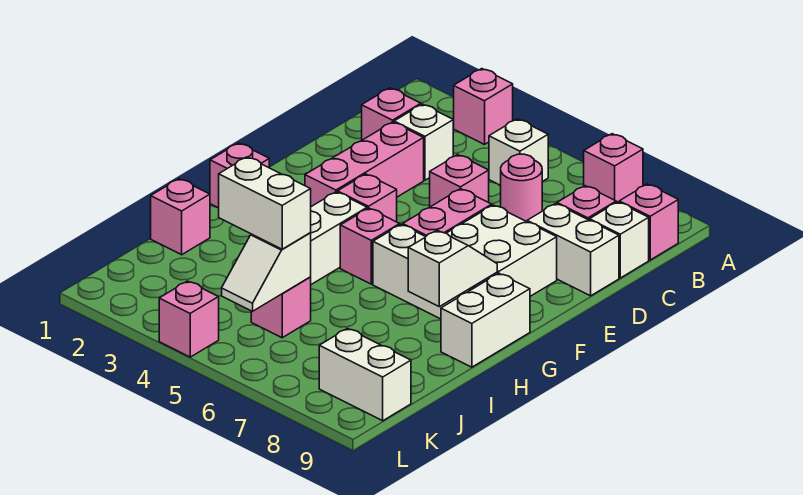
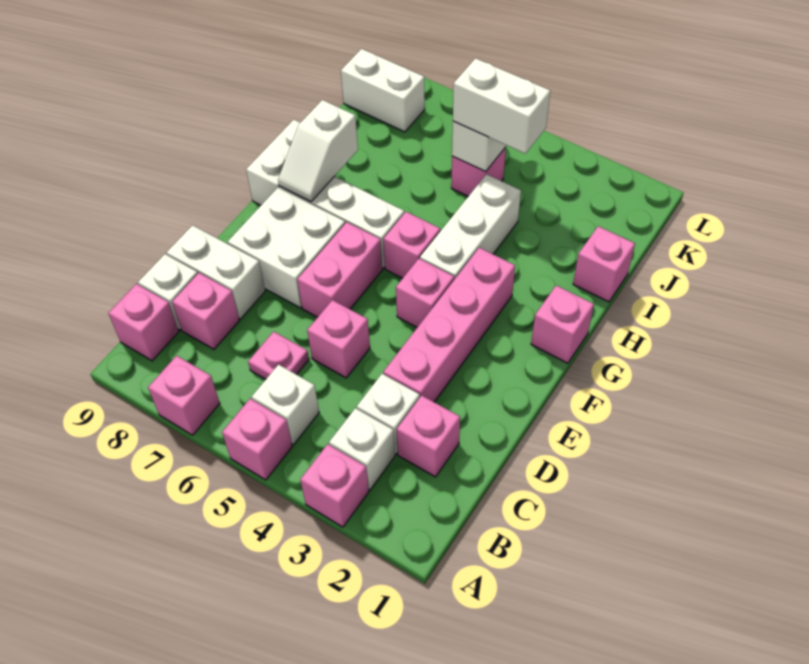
none -> white 1x1 brick [329,408,395,490]
pink 1x1 round brick [501,154,542,222] -> pink 1x1 plate [248,332,309,379]
pink 1x3 brick [305,122,424,207] -> pink 1x4 brick [383,248,515,402]
pink 1x1 brick [159,281,219,357] -> pink 1x1 brick moved to [222,399,292,480]

